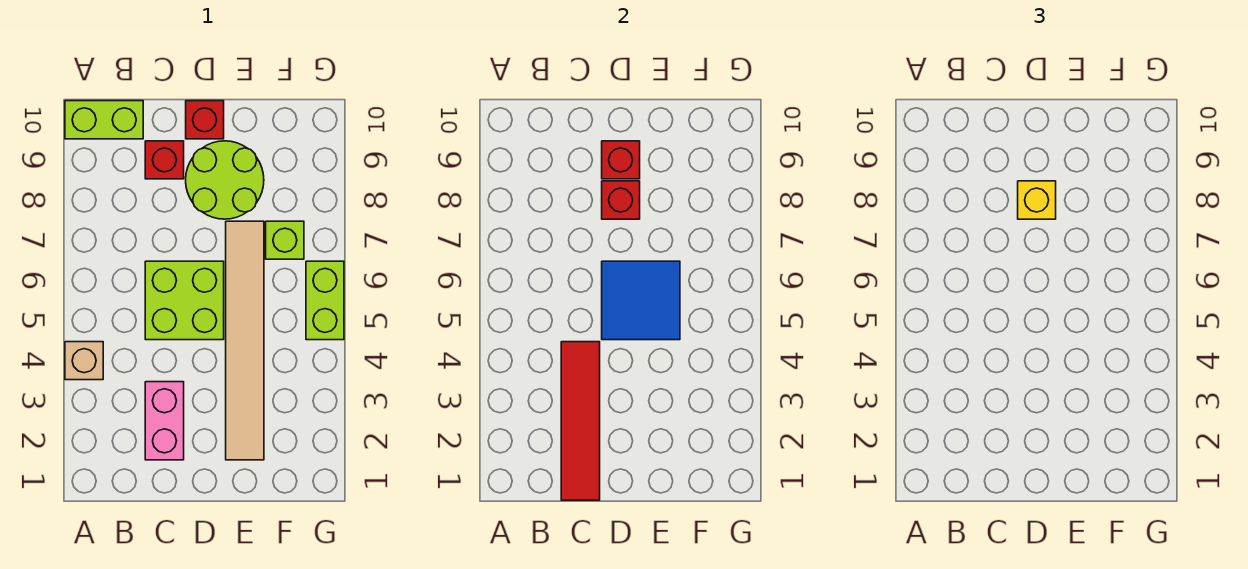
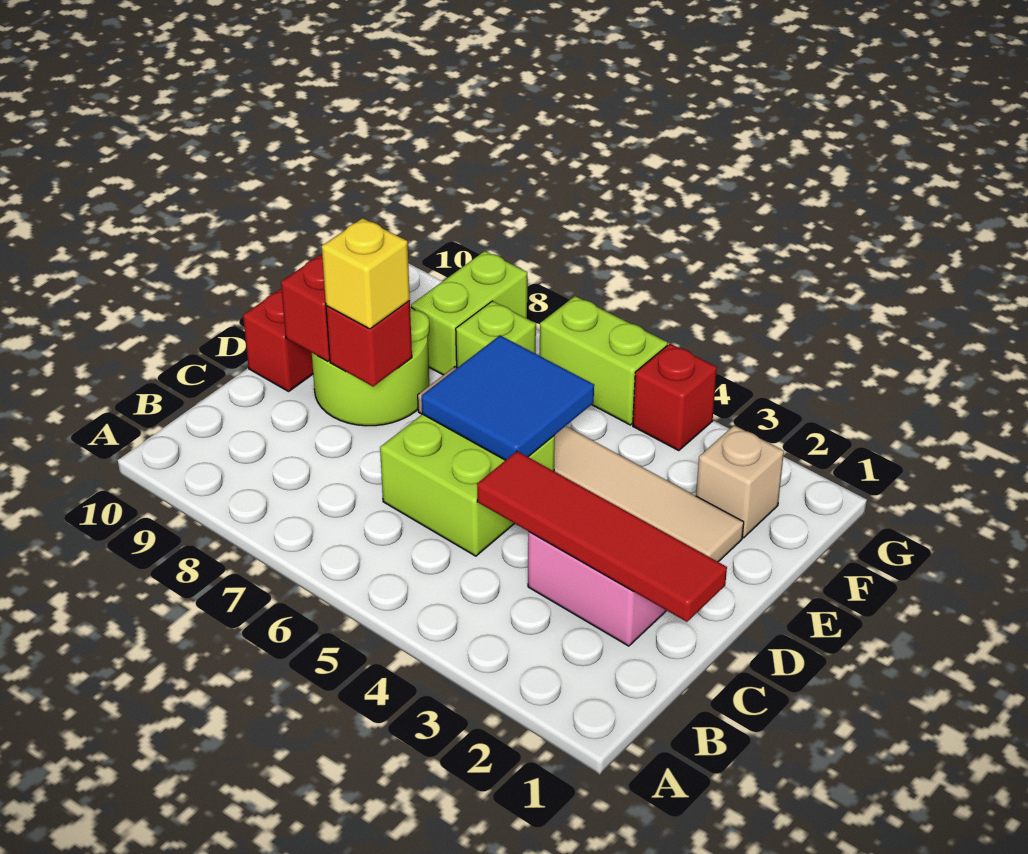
tan 1x1 brick [65,342,103,380] -> tan 1x1 brick moved to [696,425,784,538]
lime 1x2 brick [65,101,143,139] -> lime 1x2 brick moved to [411,251,527,375]
red 1x1 brick [145,141,184,179] -> red 1x1 brick moved to [633,344,717,451]

